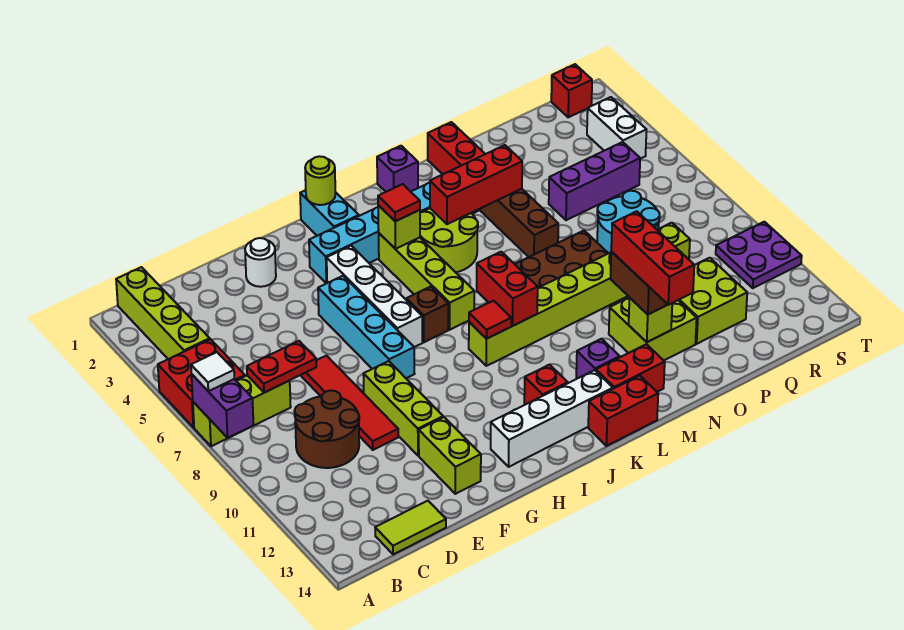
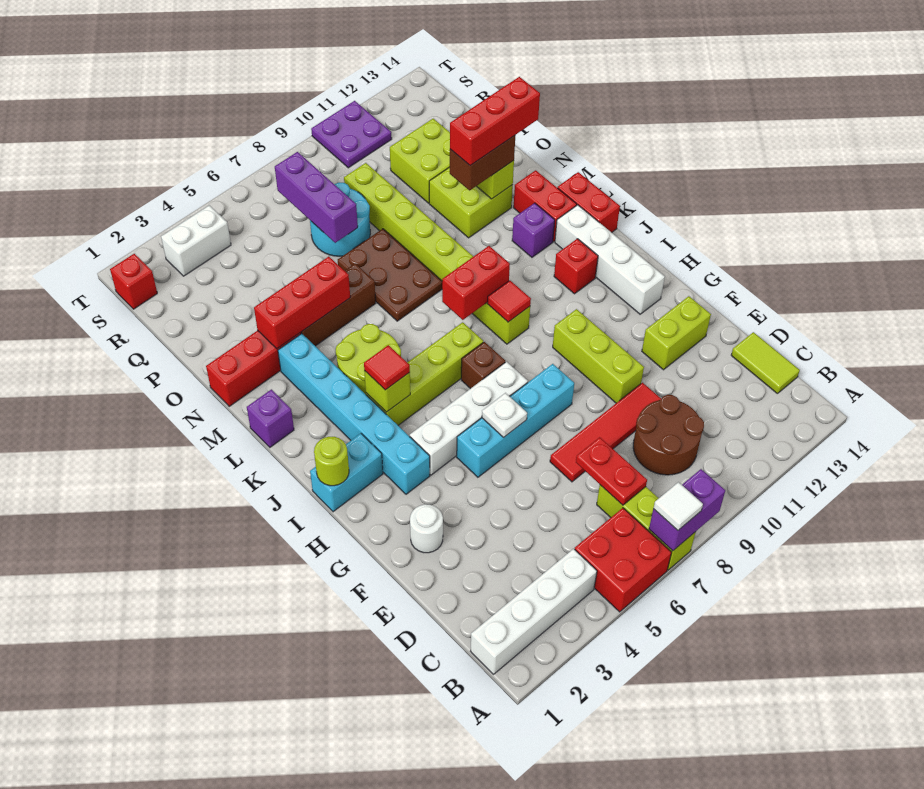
lime 1x4 brick [116,267,210,359] -> white 1x4 brick [471,549,597,674]
lime 1x3 brick [363,361,443,456] -> lime 1x3 brick turned to [553,309,644,403]
none -> white 1x1 plate [482,393,527,437]
red 1x3 brick [430,145,522,224] -> red 1x3 brick turned to [254,257,350,349]
purple 1x3 brick [549,142,640,220] -> purple 1x3 brick moved to [275,152,358,243]

